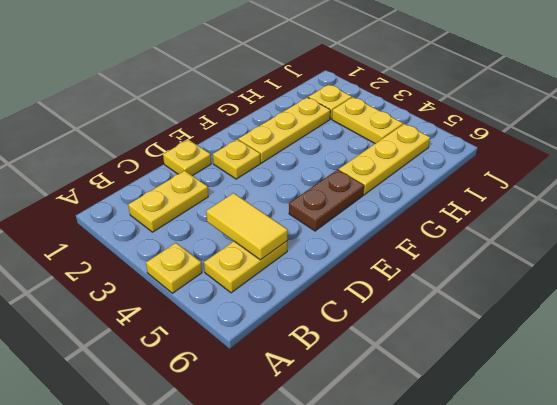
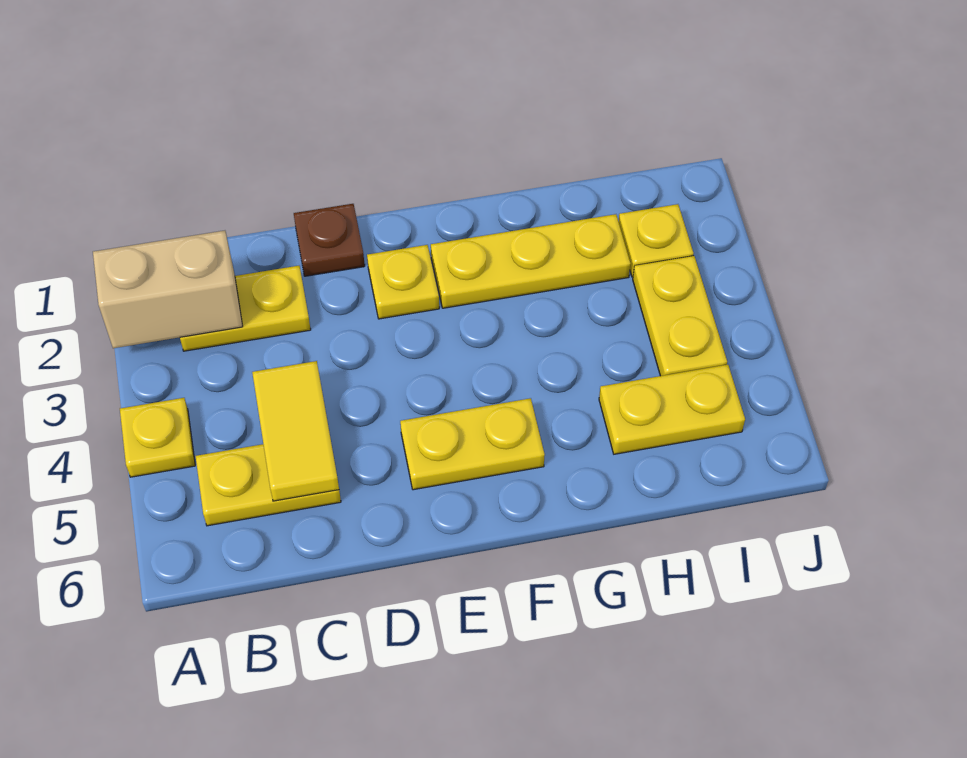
none -> tan 1x2 brick [93,231,243,348]
yellow 1x1 plate [163,140,211,176] -> brown 1x1 plate [294,204,365,276]
brown 1x2 plate [289,170,364,231] -> yellow 1x2 plate [400,398,545,490]
yellow 1x3 plate [339,124,430,195] -> yellow 1x2 plate [599,365,745,454]

